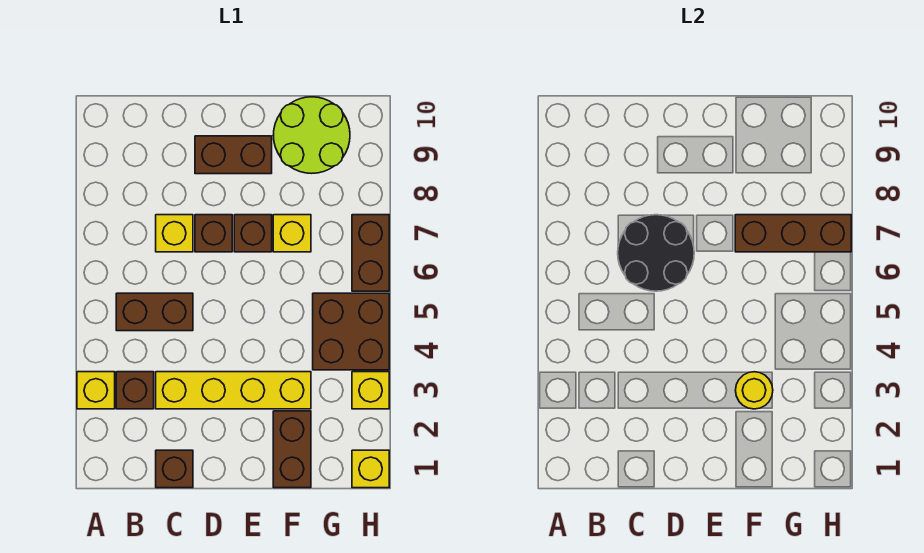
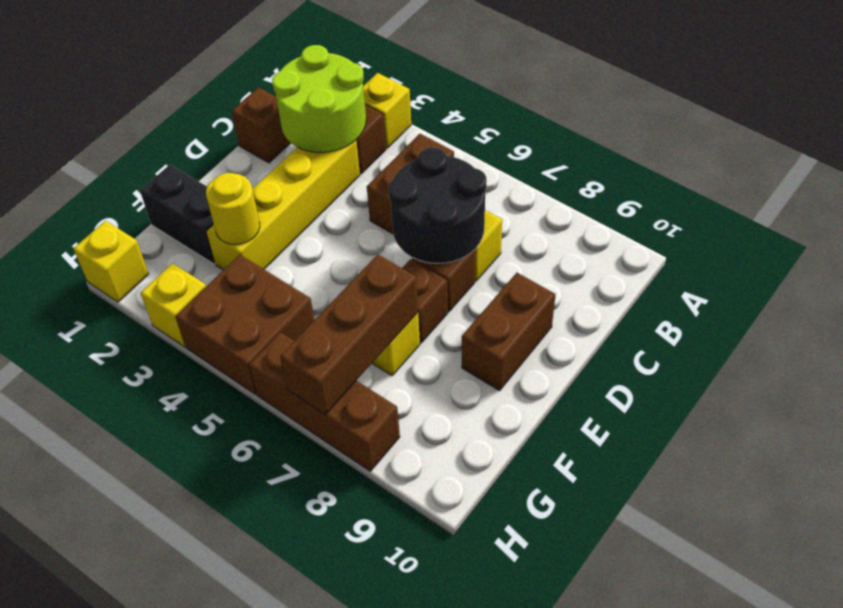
brown 1x2 brick [273,411,311,488] -> black 1x2 brick [140,165,215,264]
lime 2x2 round brick [273,97,350,173] -> lime 2x2 round brick moved to [272,45,366,152]
brown 1x2 brick [352,215,389,291] -> brown 1x3 brick [249,332,400,471]

